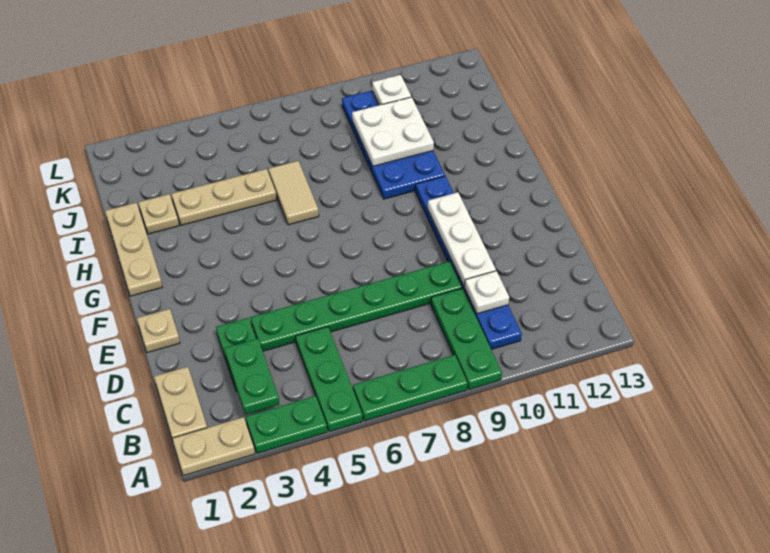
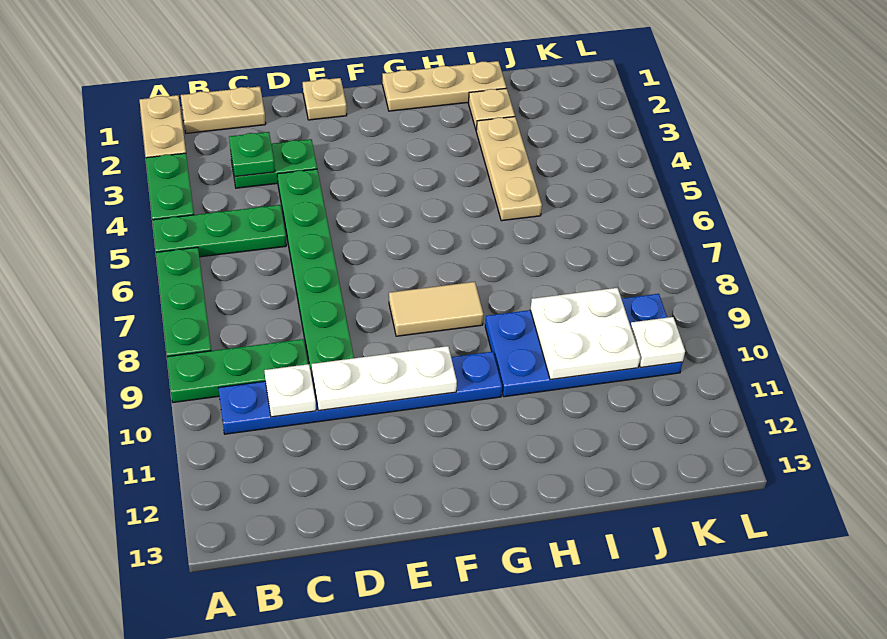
green 1x2 plate [224,339,279,415] -> green 1x1 plate [229,132,275,177]
tan 1x2 tile [269,161,319,225] -> tan 1x2 tile moved to [389,282,484,336]

